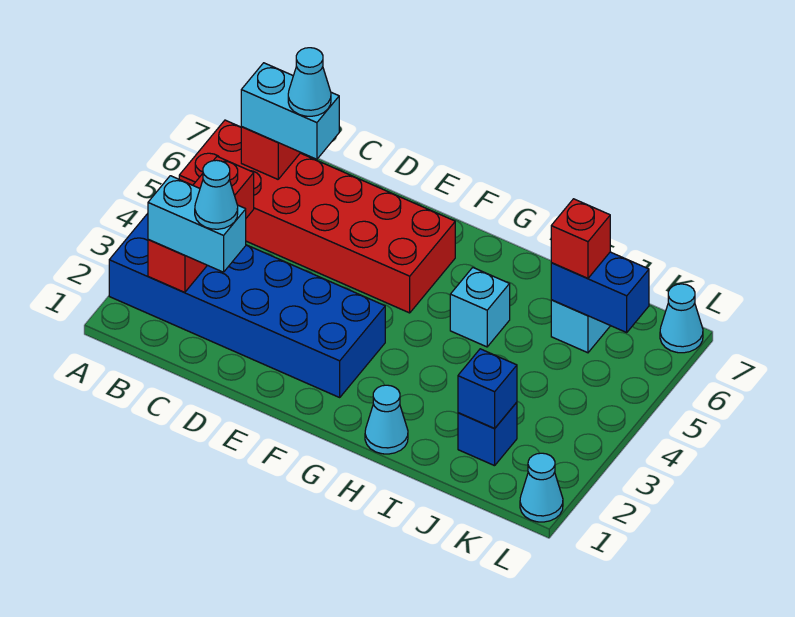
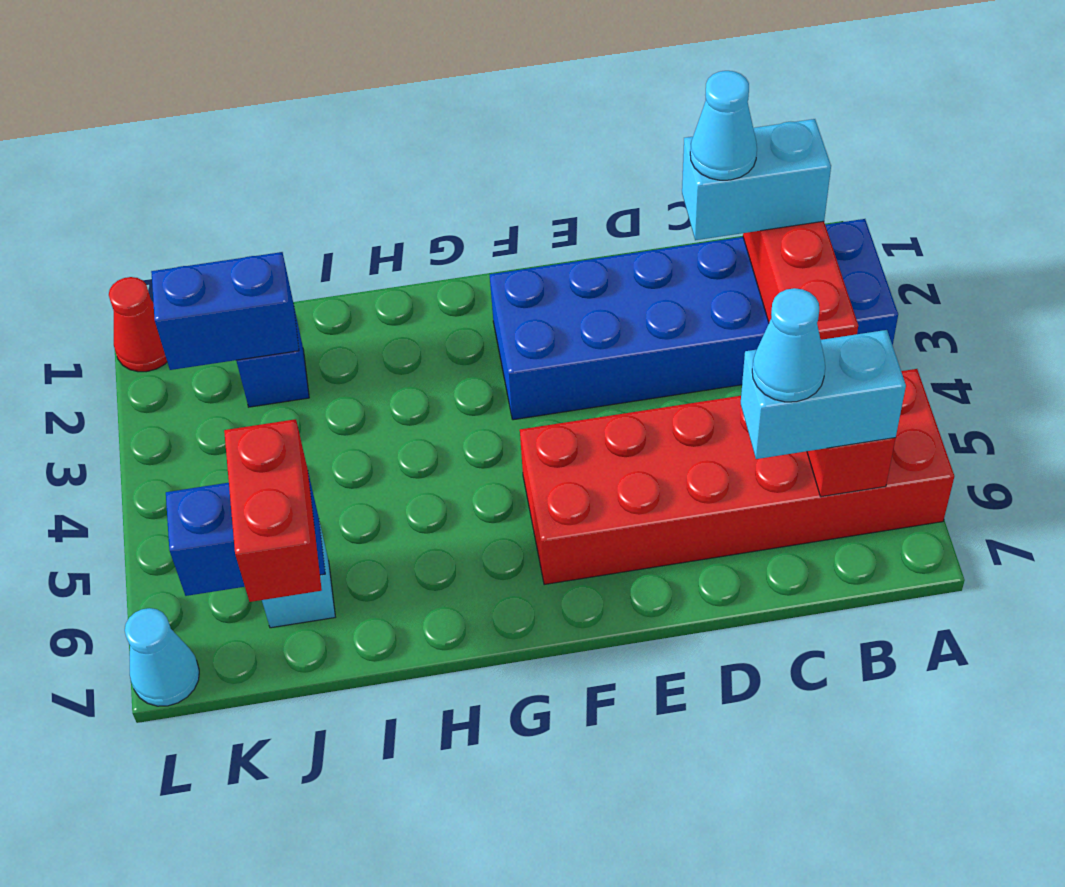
cyan 1x1 cone [365,385,408,454] -> none
cyan 1x1 brick [450,268,510,347] -> none
blue 1x1 brick [458,349,517,428] -> blue 1x2 brick [151,252,299,370]
red 1x1 brick [551,199,610,278] -> red 1x2 brick [224,419,322,602]
cyan 1x1 cone [520,453,563,522] -> red 1x1 cone [109,277,167,372]

